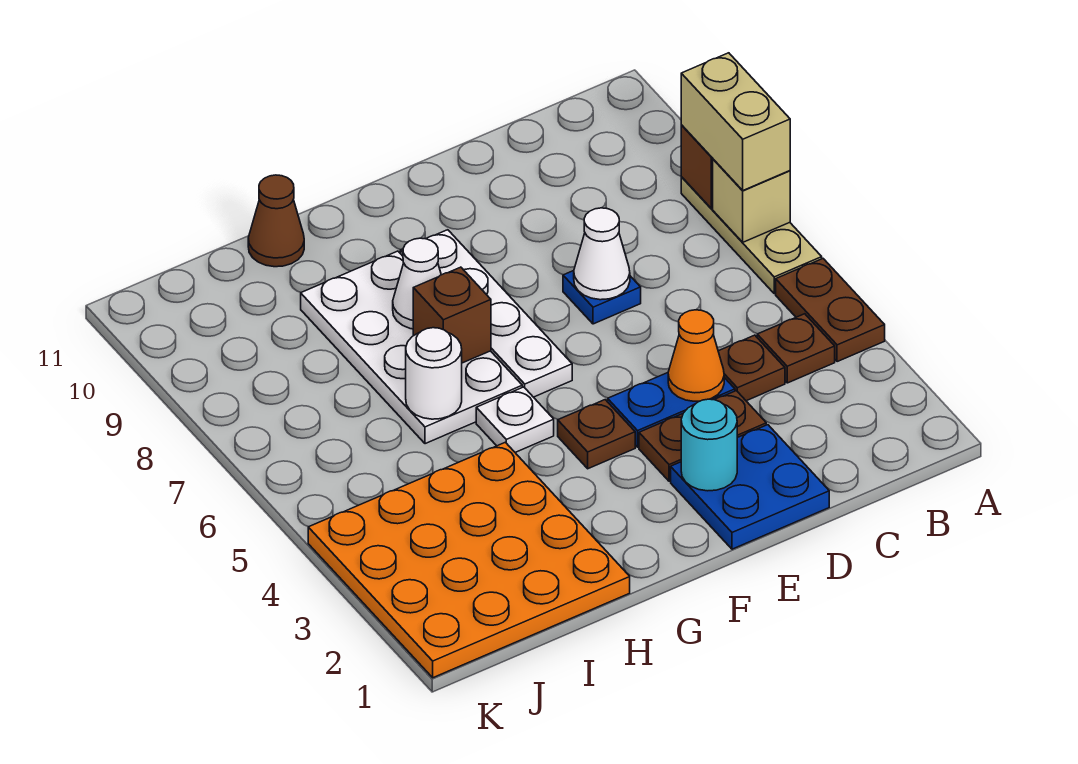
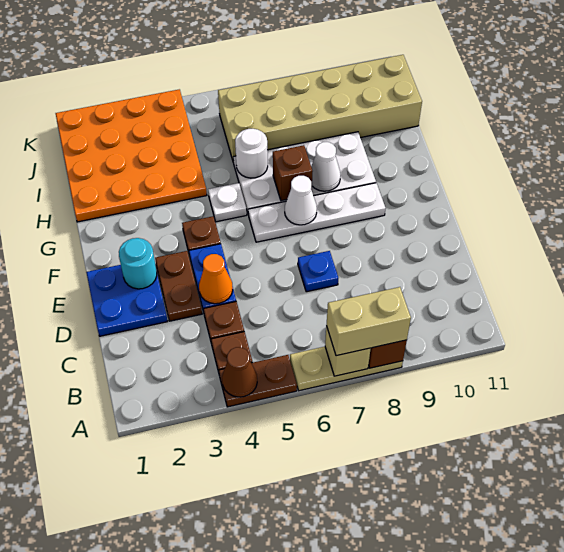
white 1x1 cone [574,208,630,300] -> white 1x1 cone moved to [285,176,317,225]
brown 1x1 cone [248,175,304,267] -> brown 1x1 cone moved to [222,347,257,397]
none -> tan 2x6 brick [218,55,422,163]

